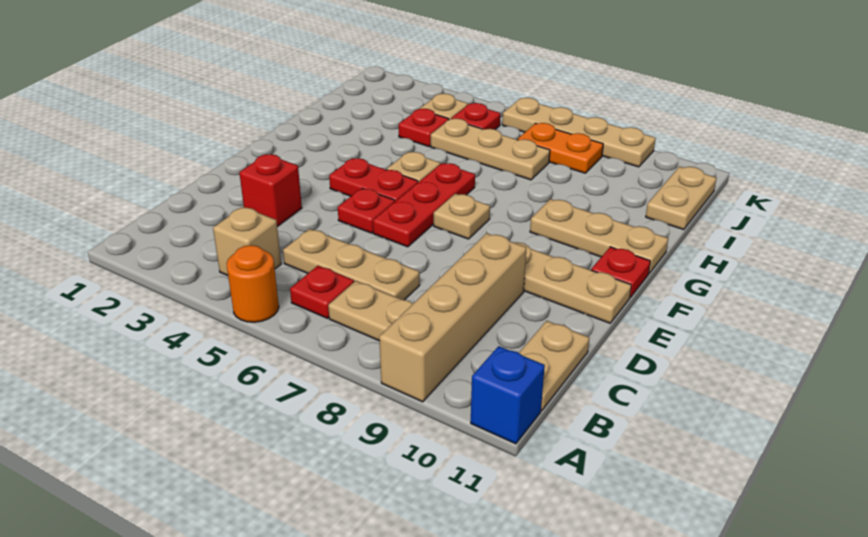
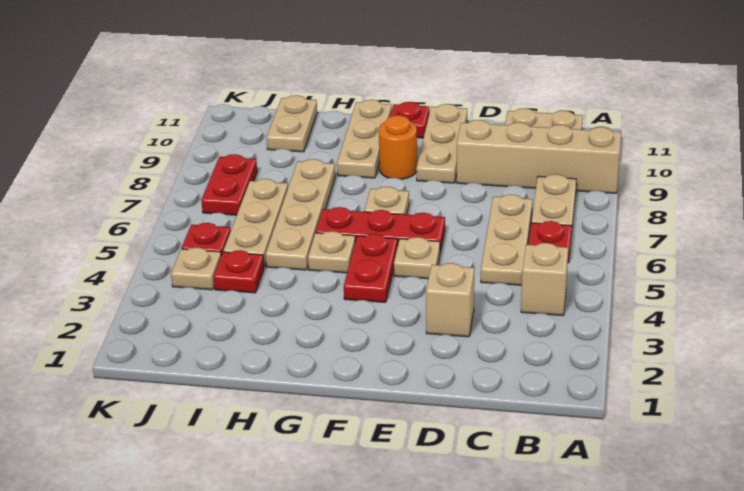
orange 1x1 round brick [227,245,279,322] -> orange 1x1 round brick moved to [379,115,417,179]
blue 1x1 brick [471,346,545,444] -> none
red 1x1 brick [239,154,302,227] -> tan 1x1 brick [426,263,474,337]
red 1x1 plate [338,188,395,233] -> tan 1x1 plate [394,237,440,279]
tan 1x2 plate [646,166,716,230] -> tan 1x2 plate turned to [267,95,317,152]
orange 1x2 plate [518,123,603,173] -> red 1x2 plate [201,154,257,215]
tan 1x4 plate [502,98,656,167] -> tan 1x4 plate moved to [266,159,335,270]

